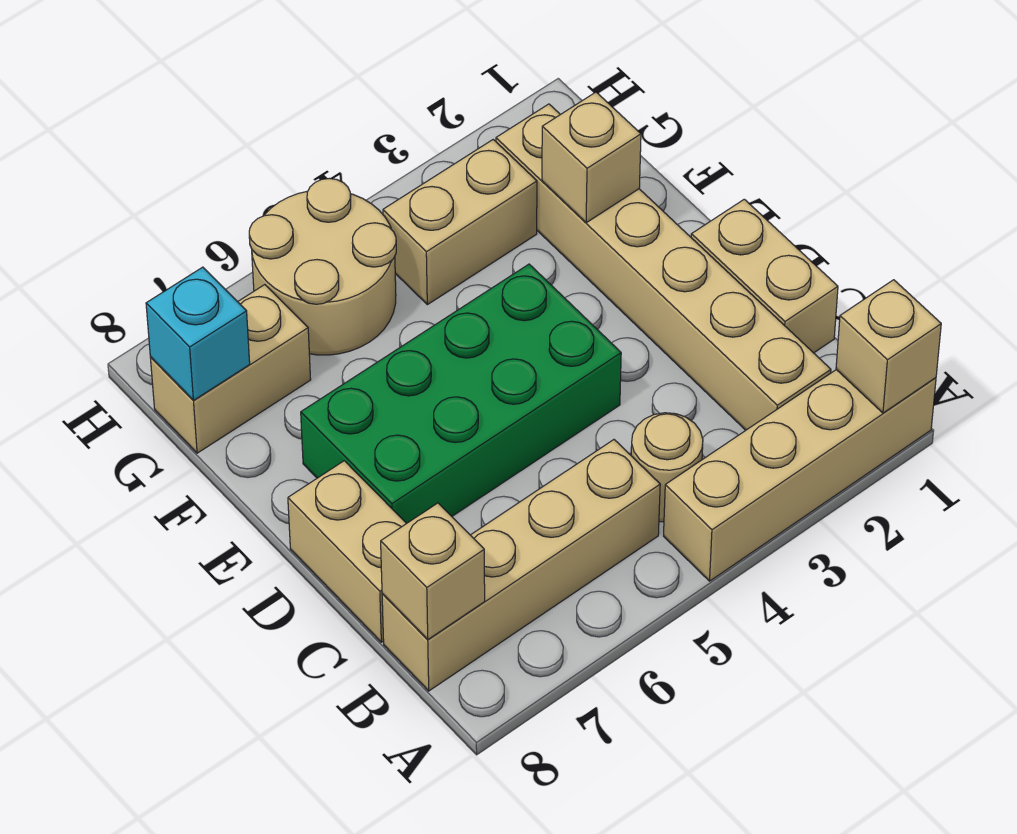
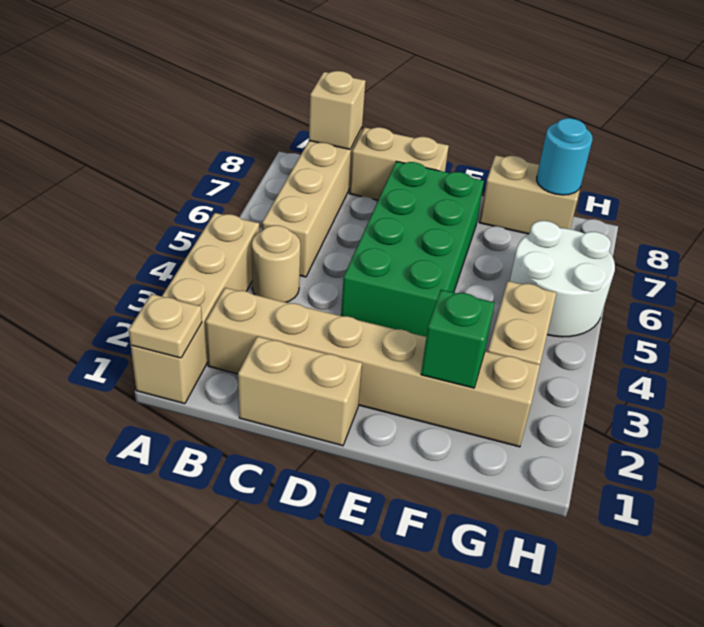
tan 1x1 brick [836,280,941,413] -> tan 1x1 plate [129,294,202,358]
tan 1x1 brick [542,92,641,223] -> green 1x1 brick [421,290,495,388]
tan 2x2 round brick [249,178,396,355] -> white 2x2 round brick [510,221,615,337]
tan 1x2 brick [150,285,311,453] -> tan 1x2 brick turned to [479,155,580,234]
cyan 1x1 brick [146,267,250,400] -> cyan 1x1 round brick [537,118,593,195]

